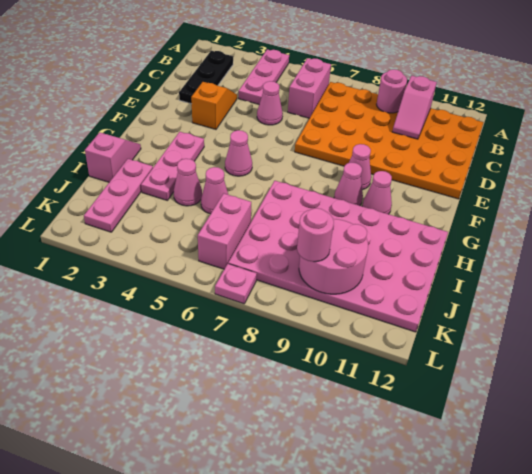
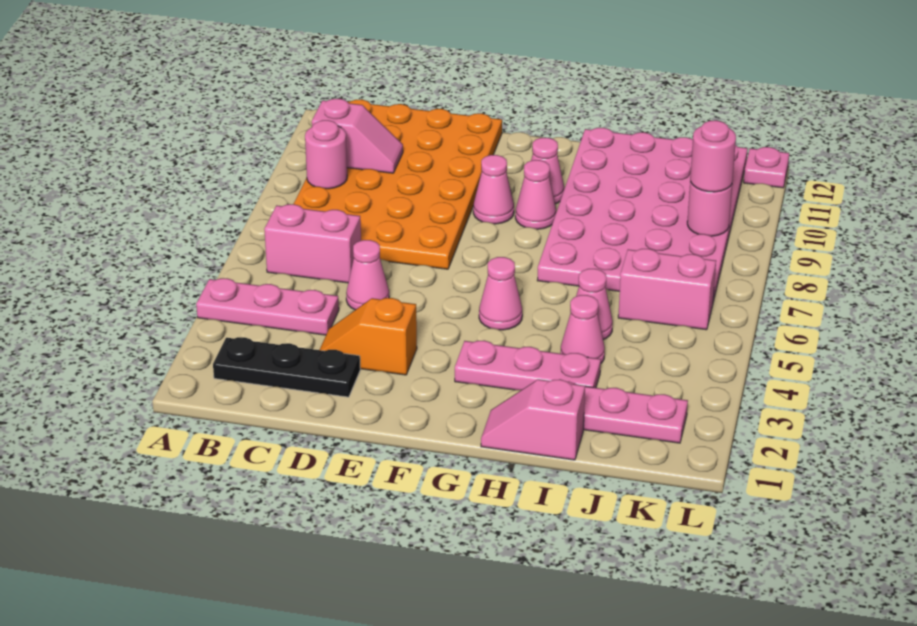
pink 2x2 round brick [299,219,368,294] -> pink 1x1 round brick [687,182,732,236]
pink 1x1 plate [215,264,257,304] -> pink 1x1 plate moved to [744,147,789,188]

